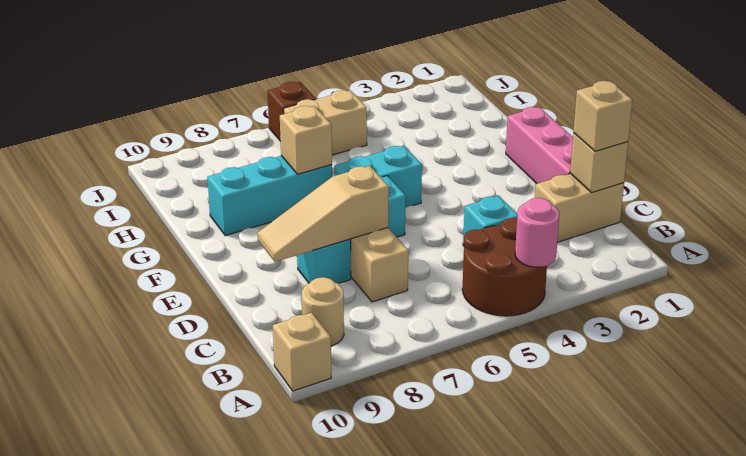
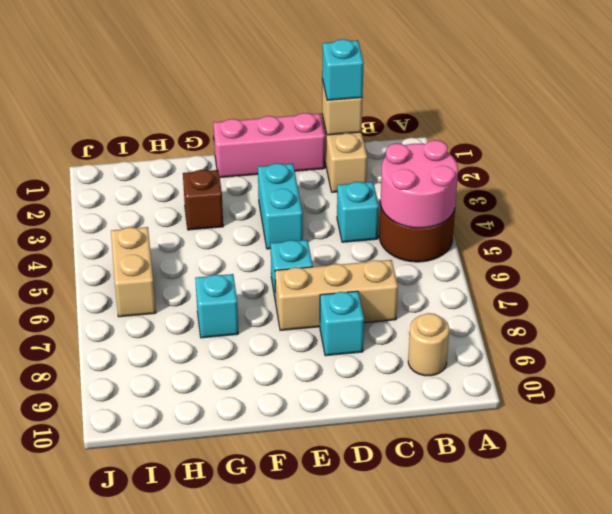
pink 1x1 round brick [515,198,559,267] -> pink 2x2 round brick [380,140,458,228]
tan 1x1 brick [273,313,331,391] -> none
tan 1x1 brick [573,81,632,151] -> cyan 1x1 brick [322,39,364,100]
tan 1x3 slope [257,166,389,262] -> none
cyan 1x2 brick [335,146,422,208] -> cyan 1x2 brick moved to [258,163,303,249]
cyan 1x3 brick [207,156,332,236] -> cyan 1x1 brick [195,274,238,338]
tan 1x1 brick [280,106,332,174] -> none
brown 1x1 brick [268,82,316,141] -> brown 1x1 brick moved to [183,170,223,230]

